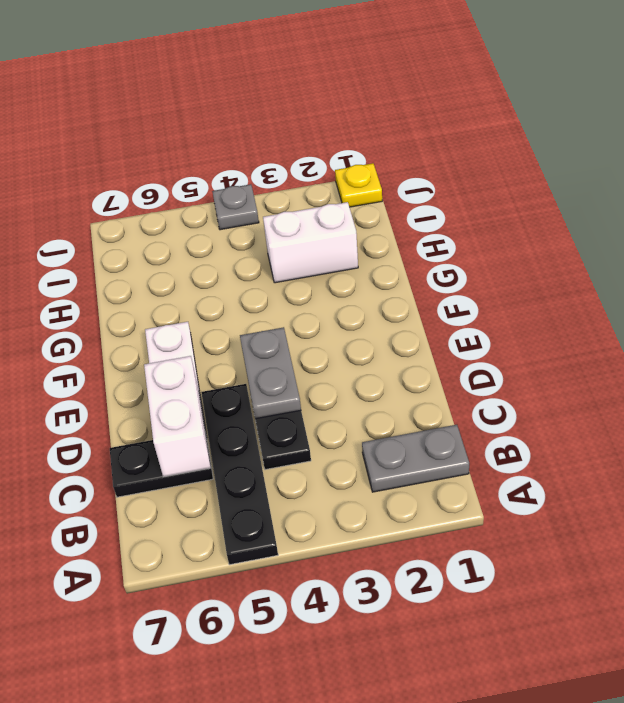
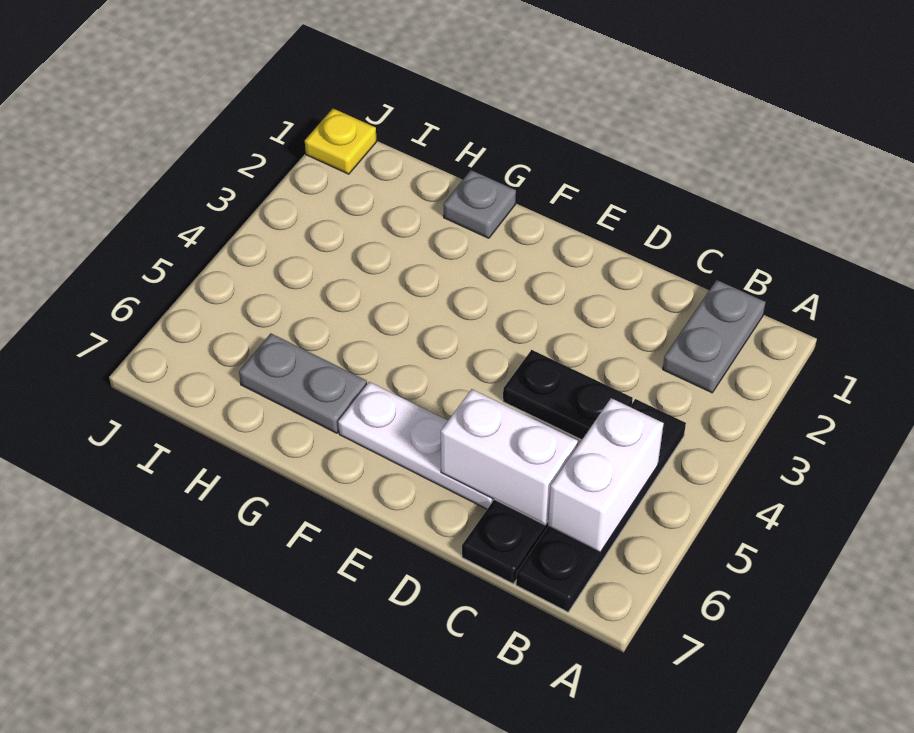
black 1x4 plate [201,384,278,565] -> black 1x4 plate turned to [516,399,686,612]
grey 1x2 plate [240,327,301,419] -> grey 1x2 plate moved to [239,333,367,433]
white 1x2 brick [263,202,358,283] -> white 1x2 brick moved to [548,398,664,552]
grey 1x1 plate [212,184,259,230] -> grey 1x1 plate moved to [444,170,516,238]

